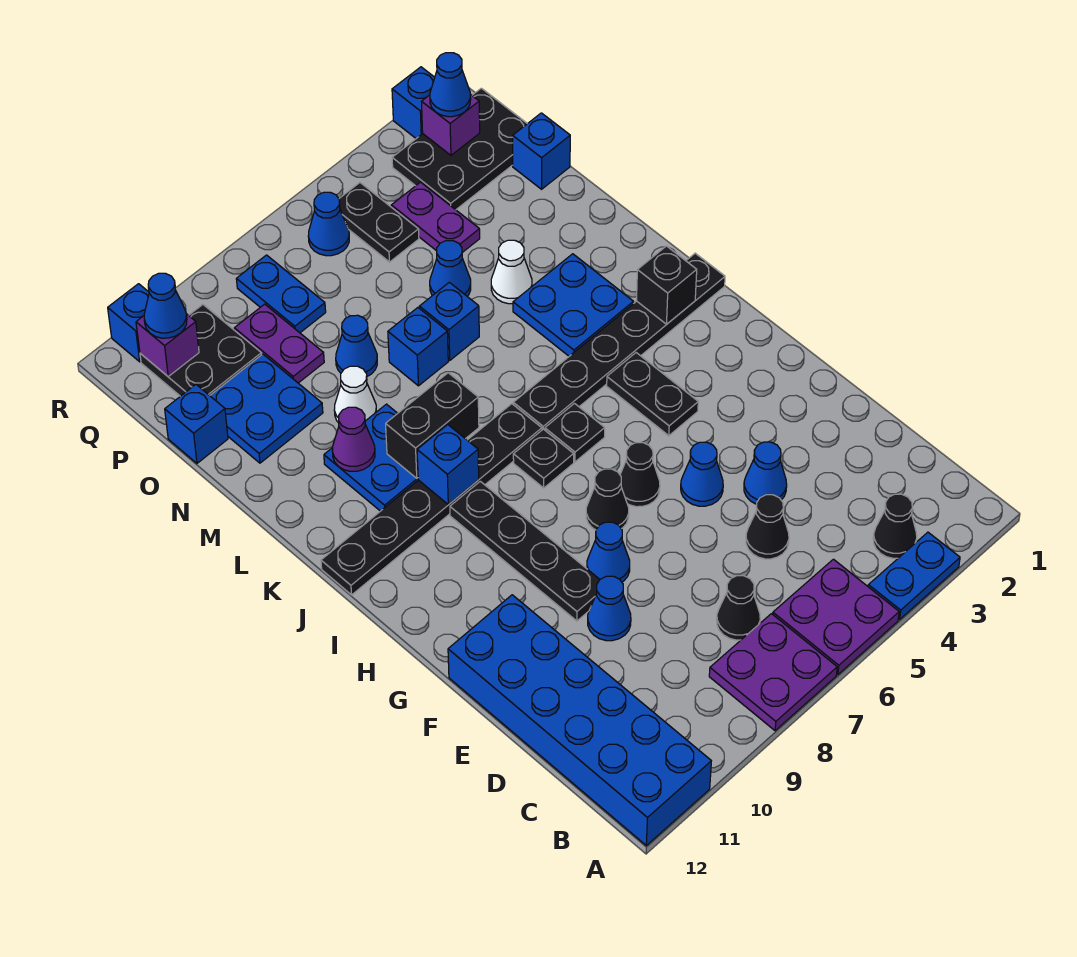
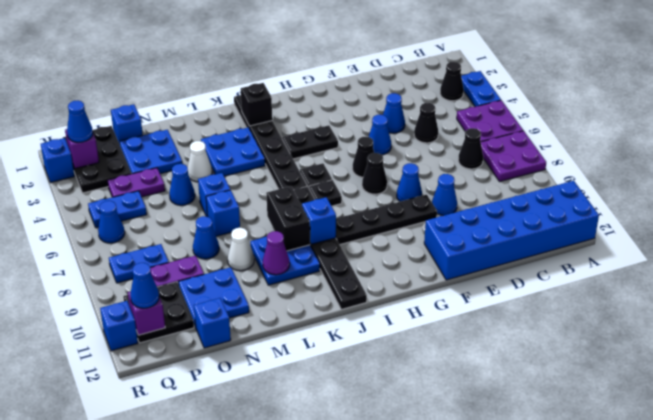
none -> blue 2x2 plate [119,130,182,174]
black 1x2 plate [339,183,419,262] -> blue 1x2 plate [88,191,147,228]

